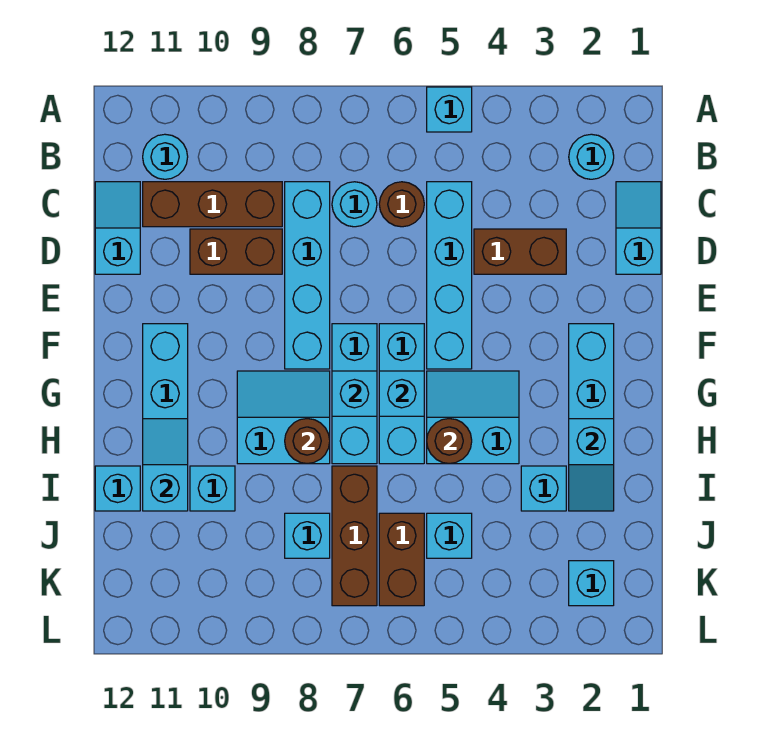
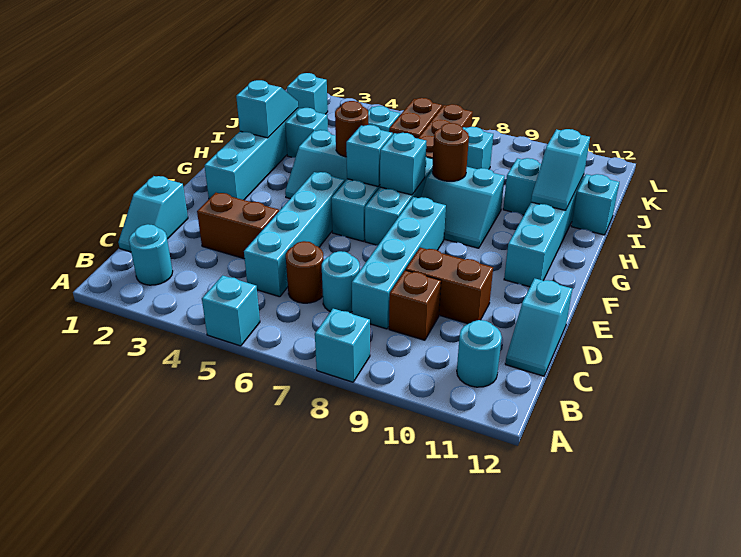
none -> cyan 1x1 brick [315,309,370,382]
brown 1x3 brick [143,182,282,227] -> brown 1x1 brick [389,270,441,340]

